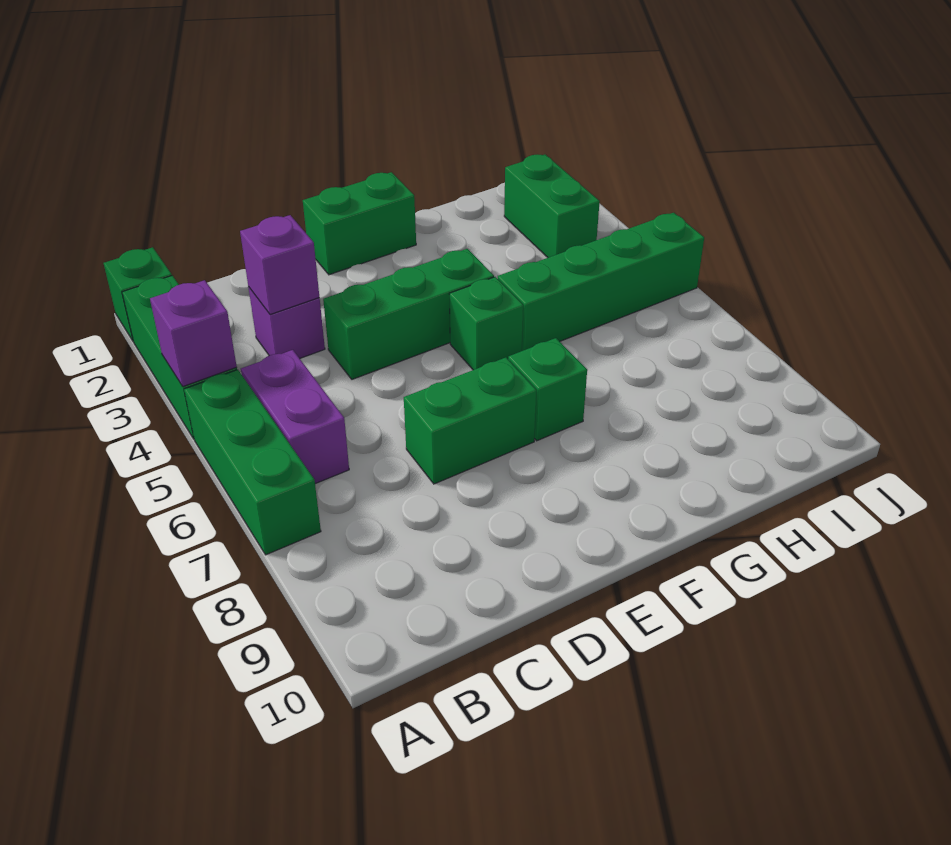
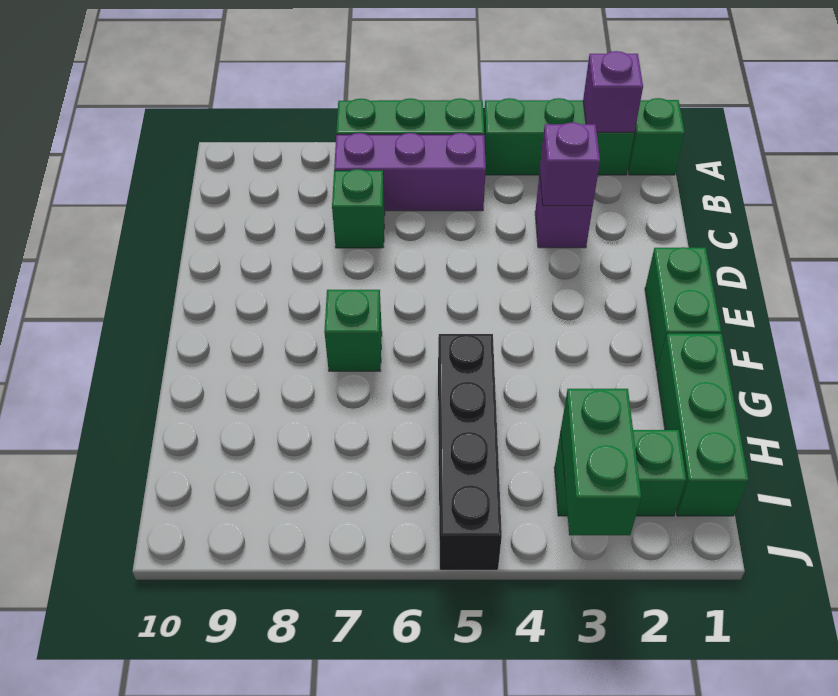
purple 1x1 brick [150,280,237,386] -> purple 1x1 brick moved to [583,51,643,132]
purple 1x2 brick [241,350,349,484] -> purple 1x3 brick [334,133,486,211]
green 1x3 brick [323,249,494,379] -> green 1x3 brick moved to [657,334,749,516]
green 1x2 brick [404,357,536,484] -> green 1x2 brick moved to [561,389,641,535]
green 1x1 brick [449,277,523,370] -> green 1x1 brick moved to [332,169,385,248]
green 1x4 brick [498,213,704,351] -> black 1x4 brick [438,334,502,570]

